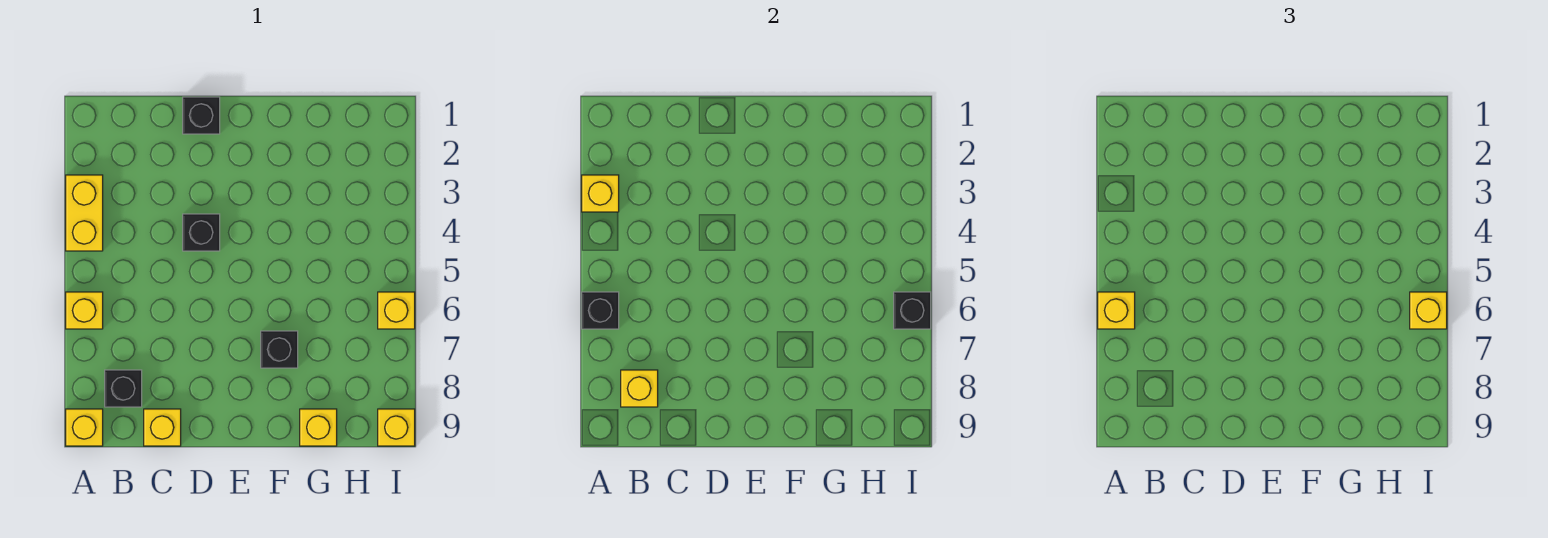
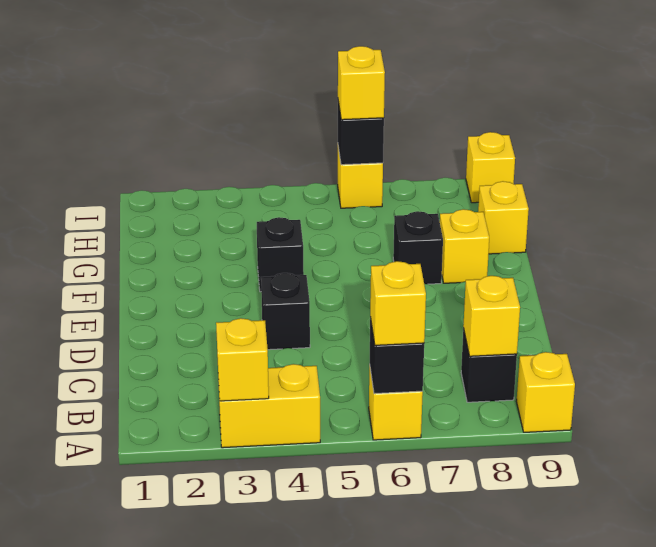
yellow 1x1 brick [144,409,181,446] -> yellow 1x1 brick moved to [440,209,489,283]
black 1x1 brick [183,97,220,134] -> black 1x1 brick moved to [257,217,304,292]

